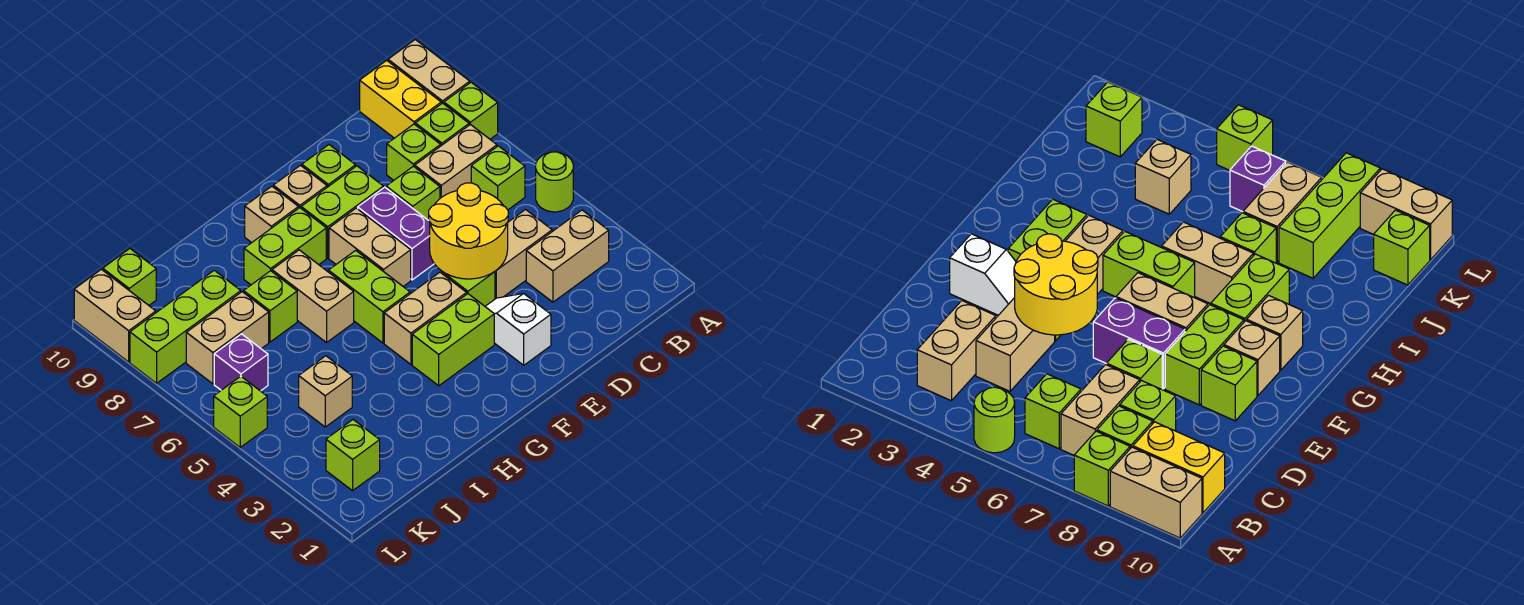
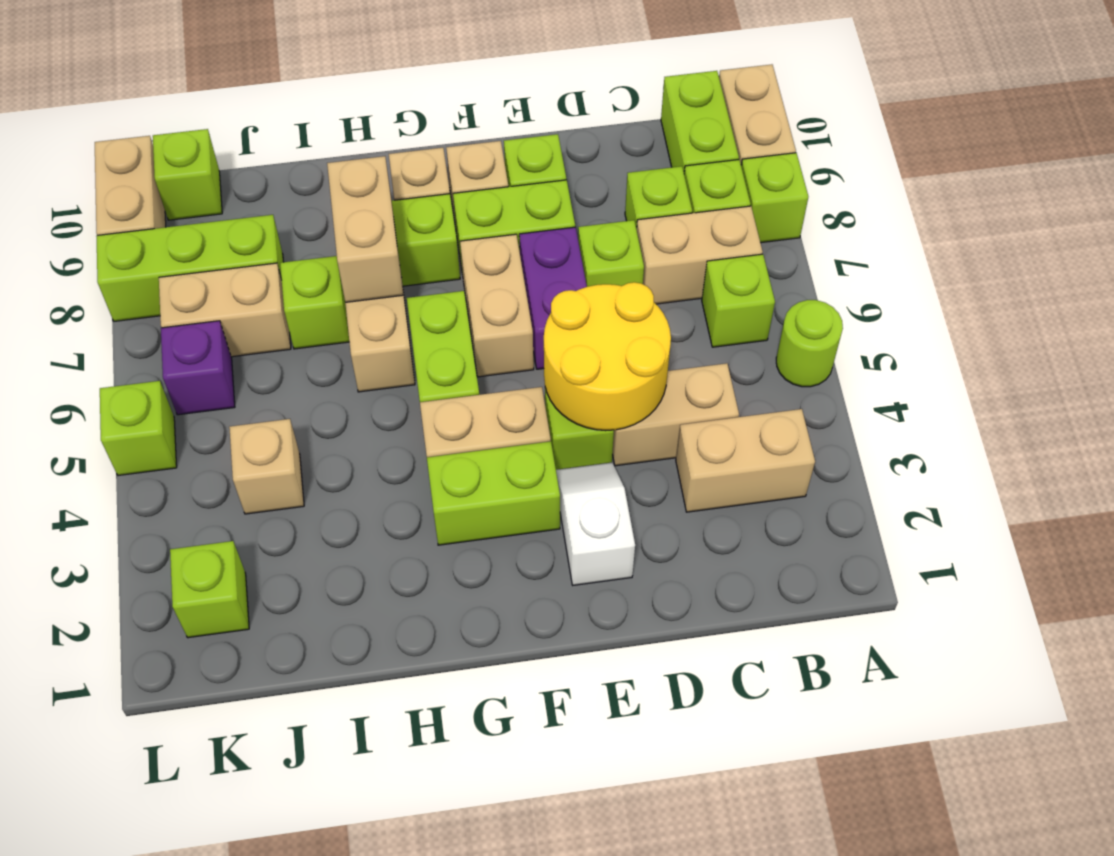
yellow 1x2 brick [360,60,441,138] -> lime 1x2 brick [661,71,739,171]
none -> tan 1x2 brick [327,156,403,302]

